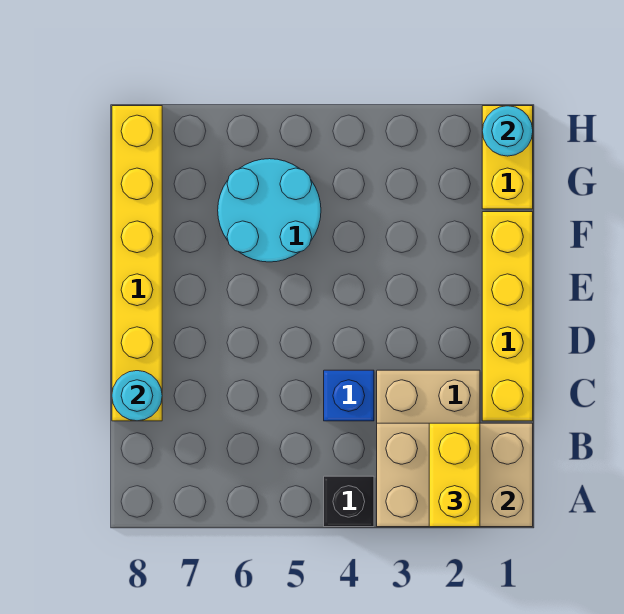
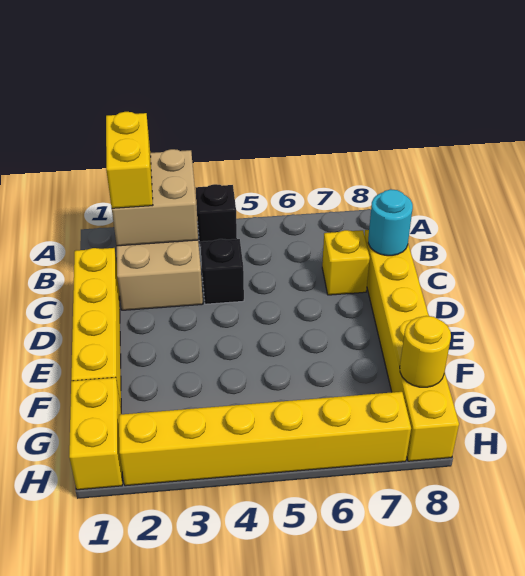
tan 2x3 brick [377,423,533,527] -> tan 2x2 brick [112,149,198,246]
blue 1x1 brick [324,370,374,421] -> black 1x1 brick [200,239,244,304]
none -> yellow 1x1 brick [322,230,370,295]
cyan 2x2 round brick [218,159,321,262] -> none
none -> yellow 1x1 round brick [400,316,451,387]
cyan 1x1 round brick [482,106,533,156] -> none
none -> yellow 1x6 brick [119,392,411,486]

